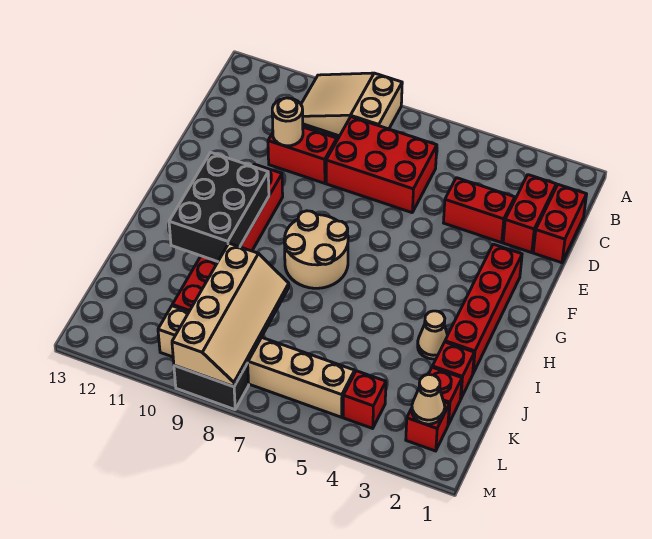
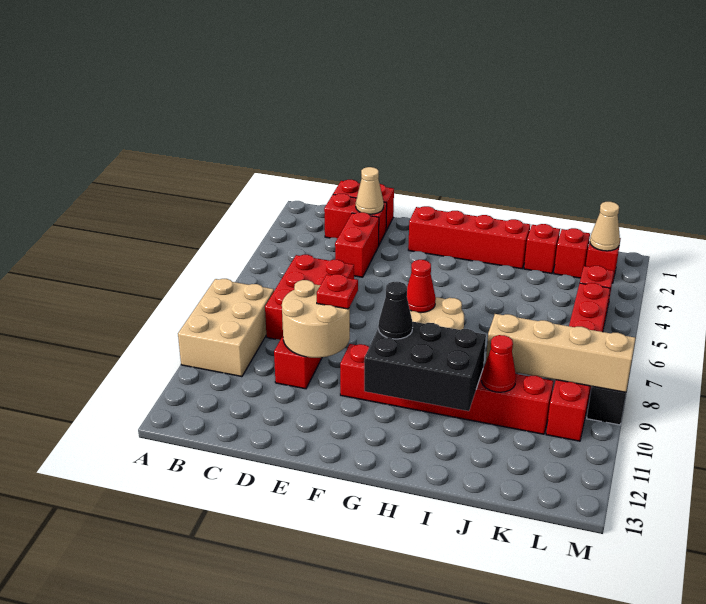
tan 2x3 slope [301,73,402,136] -> tan 2x3 brick [178,279,274,377]
tan 1x1 round brick [272,98,303,146] -> tan 2x2 round brick [282,280,350,358]
none -> red 1x1 plate [317,274,358,309]
none -> red 1x1 cone [407,260,436,313]
none -> black 1x1 cone [378,282,413,339]
tan 1x1 cone [418,311,448,359] -> tan 1x1 cone moved to [356,167,384,214]
none -> red 1x1 cone [481,335,516,392]
tan 1x6 brick [158,306,355,417] -> red 1x6 brick [546,283,610,441]

